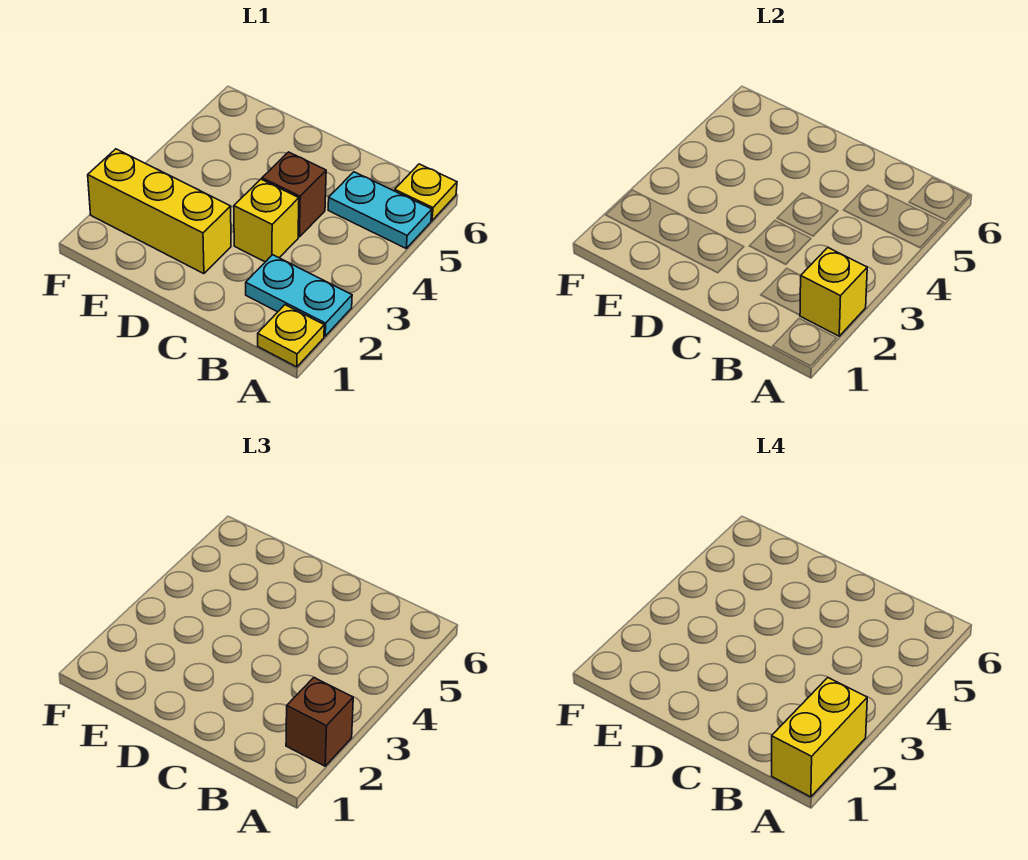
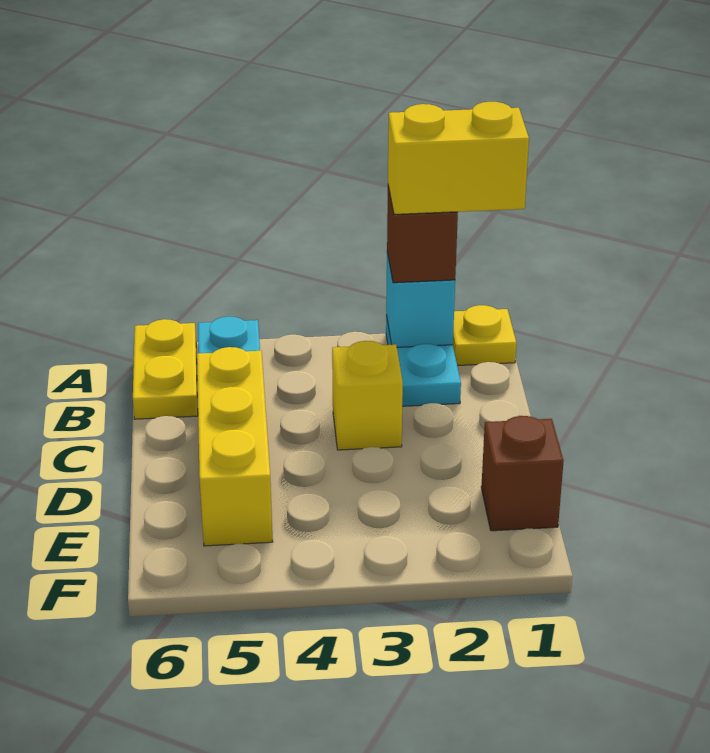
yellow 1x1 brick [800,248,867,336] -> cyan 1x1 brick [386,252,455,347]
yellow 1x1 plate [395,164,457,221] -> yellow 1x2 plate [133,319,198,419]
brown 1x1 brick [262,152,326,237] -> brown 1x1 brick moved to [481,416,564,531]
yellow 1x3 brick [88,149,231,274] -> yellow 1x3 brick moved to [197,347,273,546]

